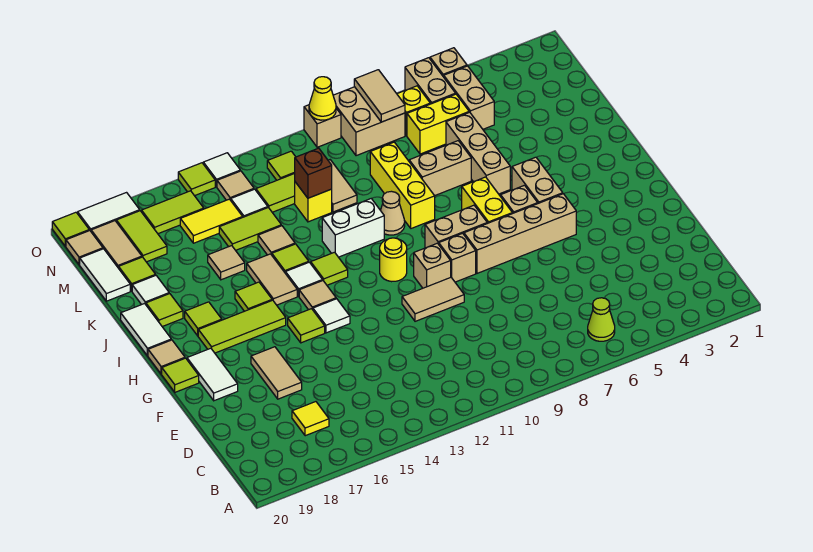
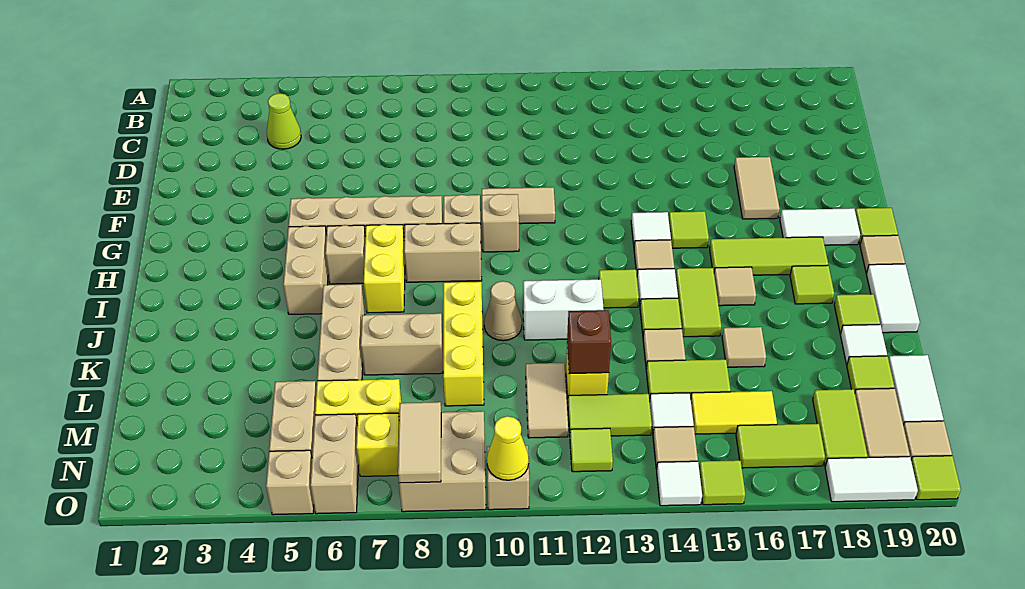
lime 1x1 cone [588,298,615,341] -> lime 1x1 cone moved to [267,93,301,149]
yellow 1x1 tile [292,402,329,436] -> none
white 1x2 tile [187,348,238,401] -> white 1x2 tile turned to [780,208,860,245]
yellow 1x1 round brick [380,238,407,282] -> none
tan 1x2 tile [247,254,297,305] -> lime 1x2 tile [676,268,721,337]
lime 1x1 tile [235,282,272,311] -> tan 1x1 tile [714,267,756,306]

